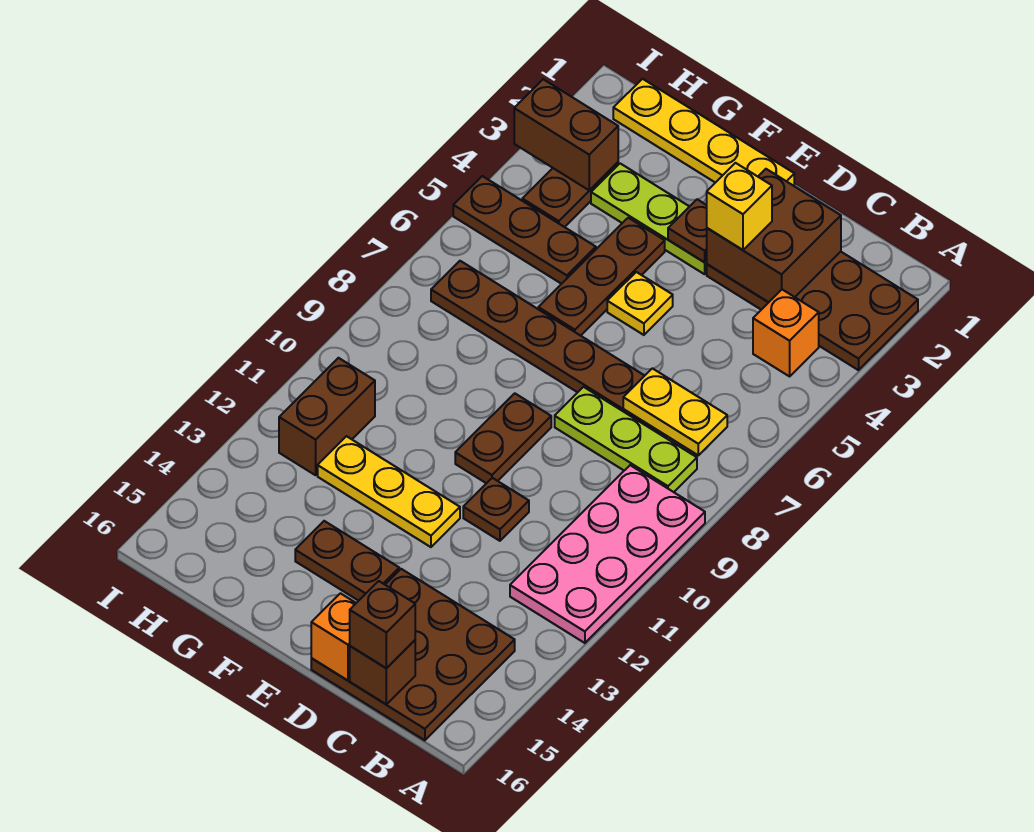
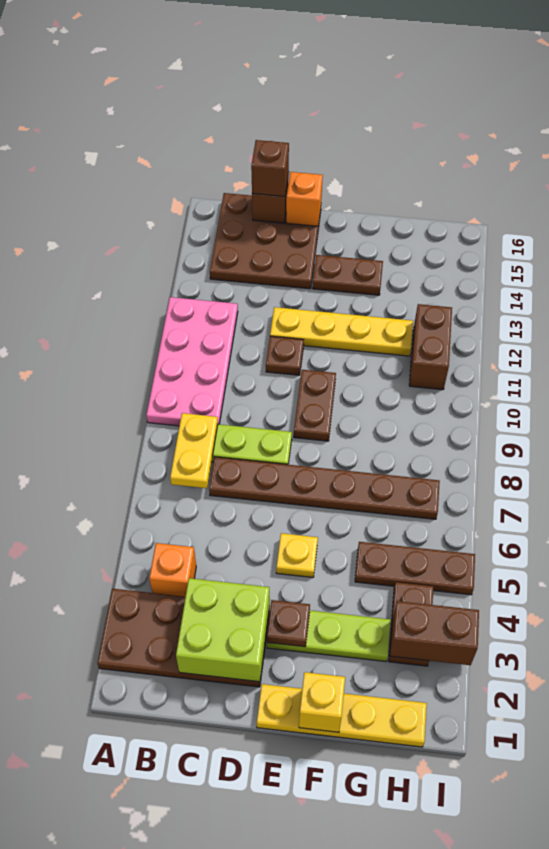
yellow 1x2 plate [623,368,727,455] -> yellow 1x2 plate turned to [170,413,218,488]
brown 2x2 brick [707,169,841,302] -> lime 2x2 brick [176,578,270,682]
yellow 1x1 brick [707,163,772,250] -> yellow 1x1 brick moved to [299,672,345,732]
yellow 1x3 plate [318,436,460,547] -> yellow 1x4 plate [270,307,413,356]
brown 1x3 plate [538,218,665,336] -> none

